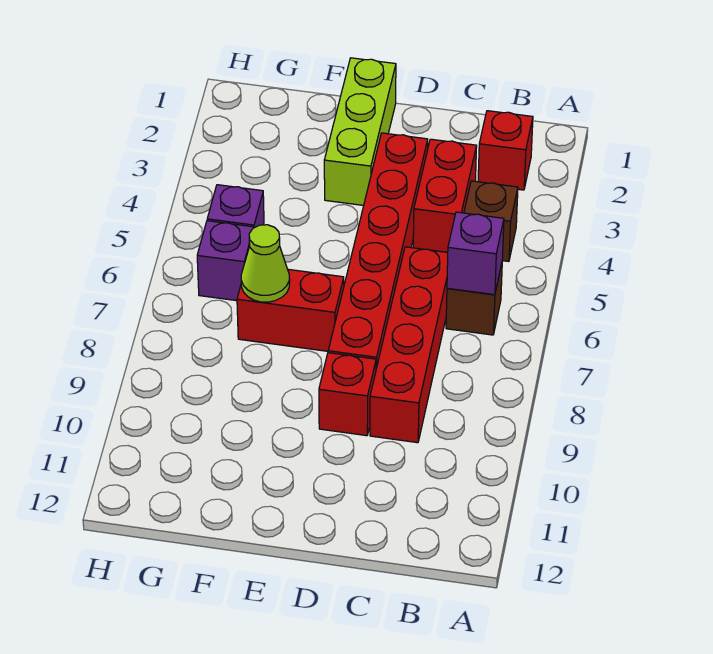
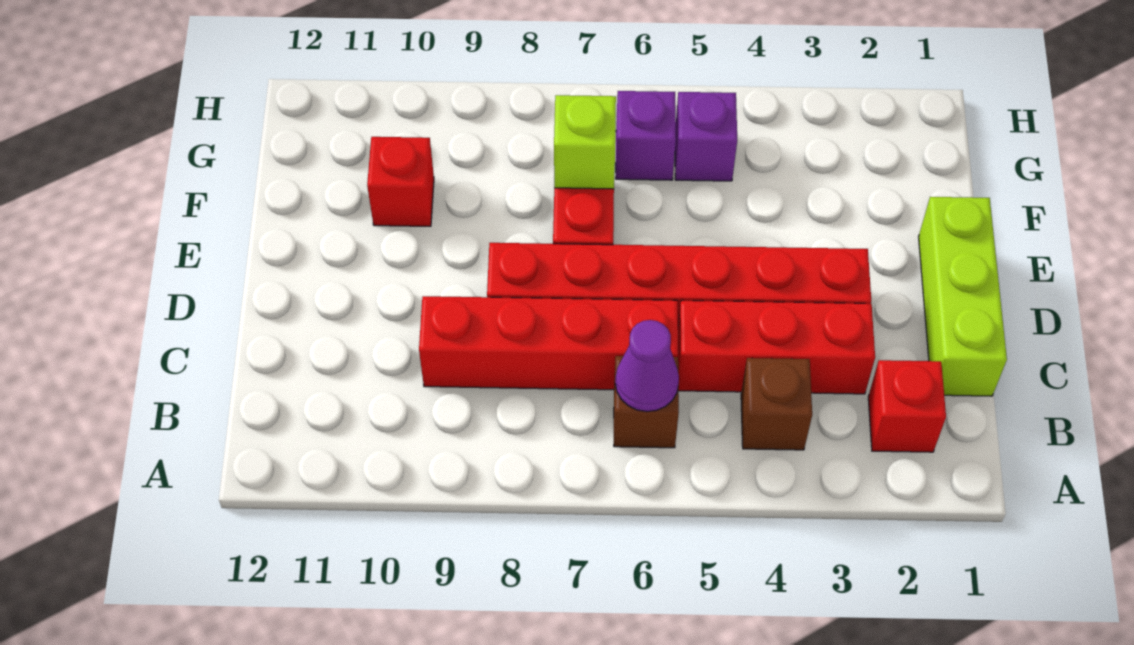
purple 1x1 brick [447,212,504,295] -> purple 1x1 cone [615,320,679,412]
red 1x2 brick [413,139,477,252] -> red 1x3 brick [678,300,875,394]
red 1x1 brick [319,353,376,436] -> red 1x1 brick moved to [367,137,434,226]
lime 1x3 brick [324,58,396,205] -> lime 1x3 brick turned to [919,197,1007,396]
lime 1x1 cone [241,225,290,302] -> lime 1x1 brick [554,95,616,189]

